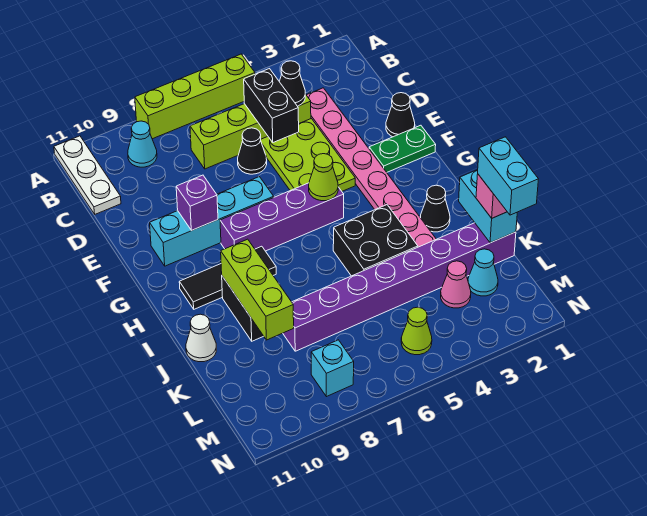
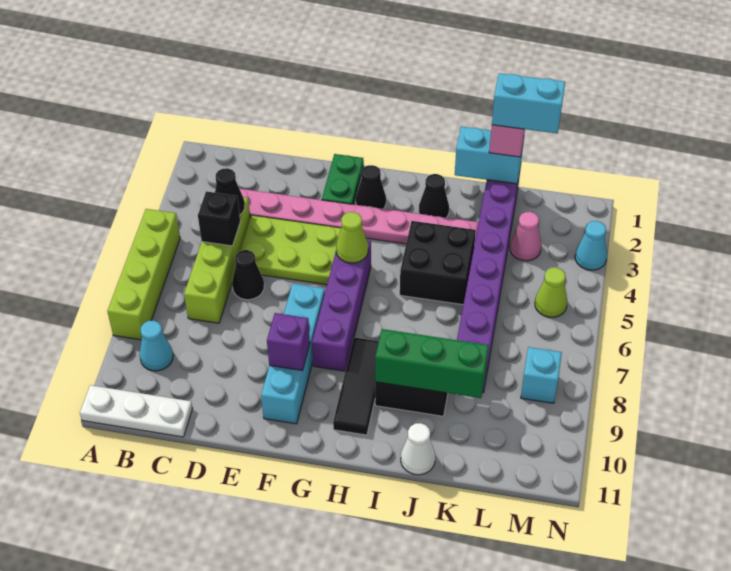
black 1x2 brick [244,69,299,142] -> black 1x1 brick [198,191,240,246]
black 1x1 cone [386,93,415,137] -> black 1x1 cone moved to [356,165,386,209]
lime 1x3 brick [221,239,294,340] -> green 1x3 brick [375,329,489,398]
cyan 1x1 cone [468,249,498,296] -> cyan 1x1 cone moved to [575,221,607,270]

